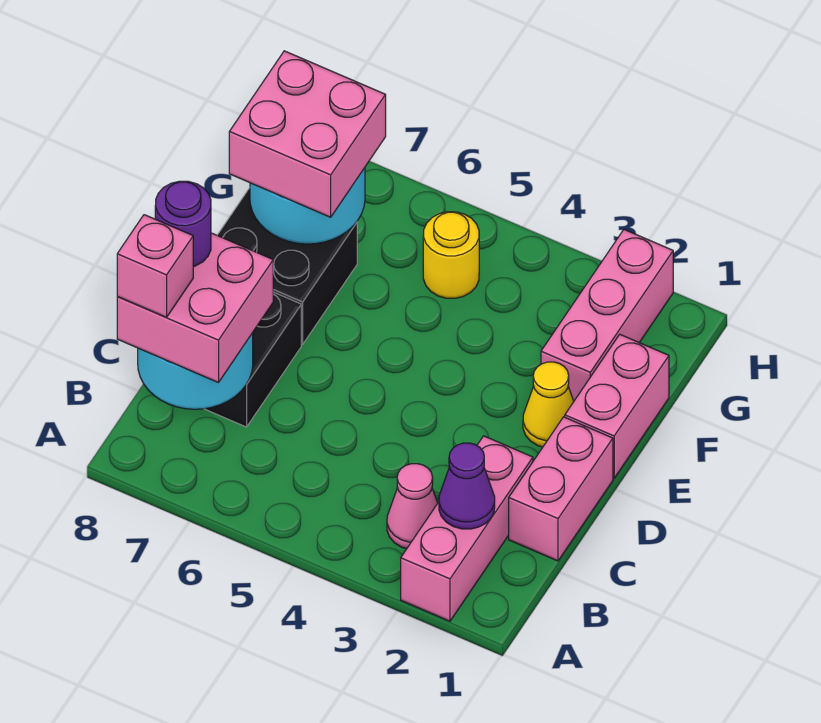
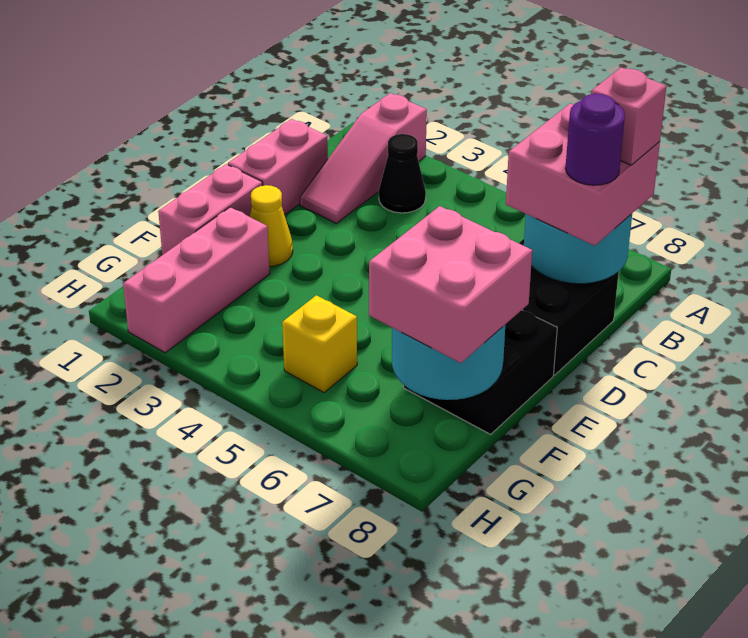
pink 1x3 brick [401,436,533,621] -> pink 1x3 slope [300,93,427,223]
purple 1x1 cone [439,443,495,529] -> none
pink 1x1 cone [387,464,438,549] -> black 1x1 cone [379,134,426,213]
yellow 1x1 round brick [423,212,479,298] -> yellow 1x1 brick [282,295,357,392]

